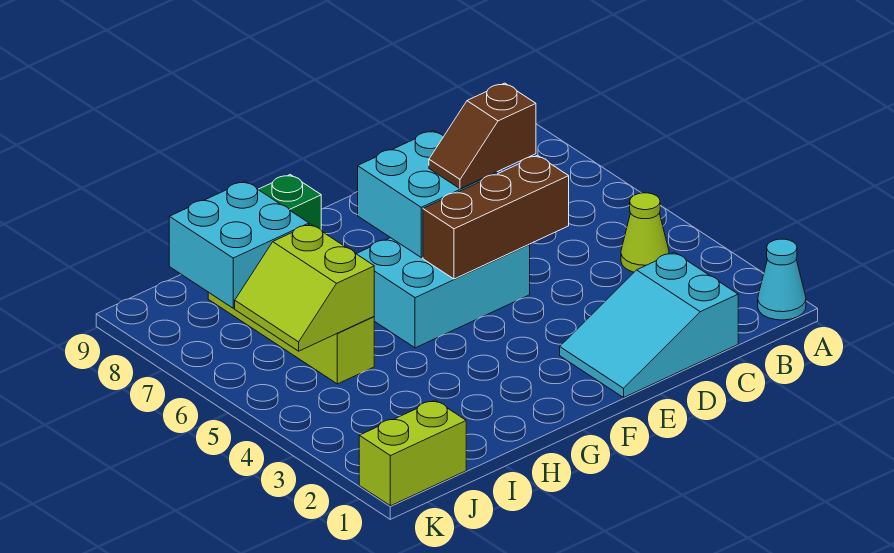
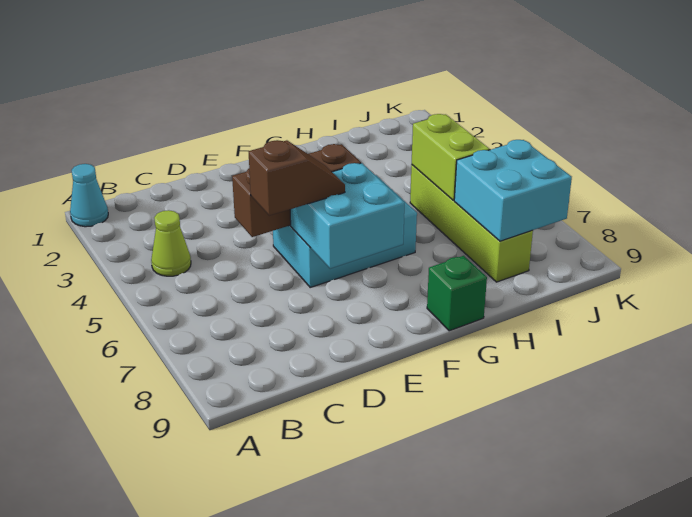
cyan 2x3 slope [560,252,738,397] -> none
lime 1x2 brick [359,400,466,506] -> none

